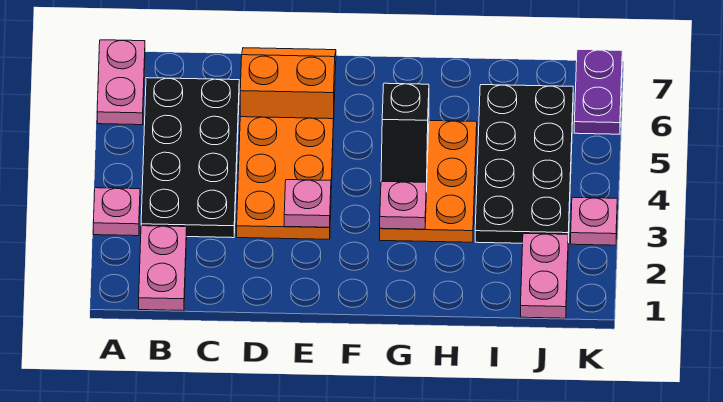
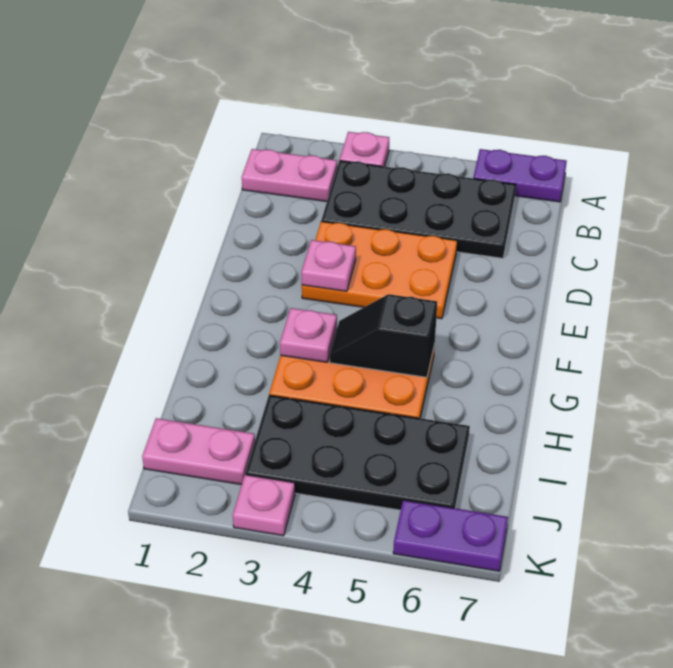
pink 1x2 plate [97,40,145,125] -> purple 1x2 plate [473,149,567,202]
orange 2x2 slope [240,48,336,128] -> none

